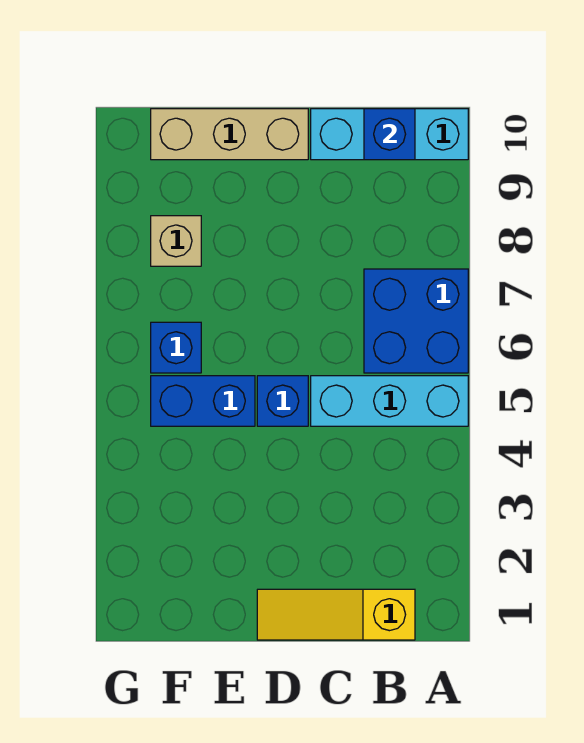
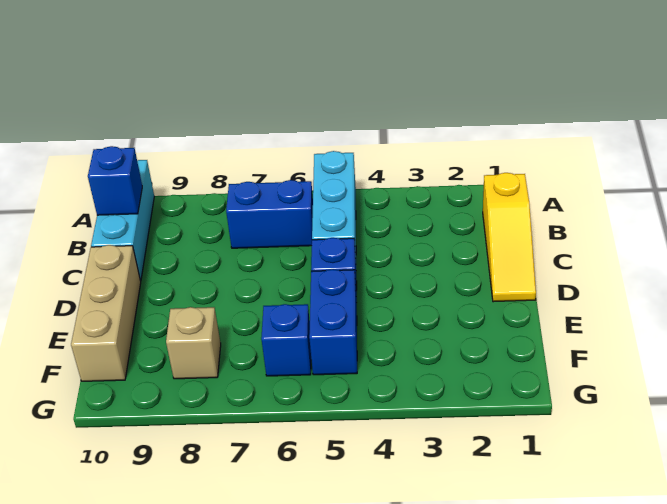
blue 2x2 brick [364,269,468,373] -> blue 1x2 brick [226,180,313,248]

